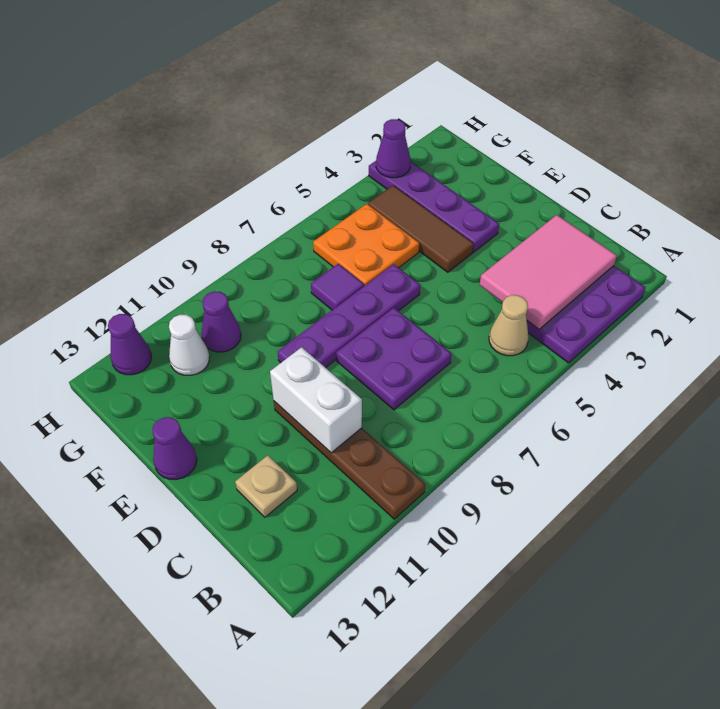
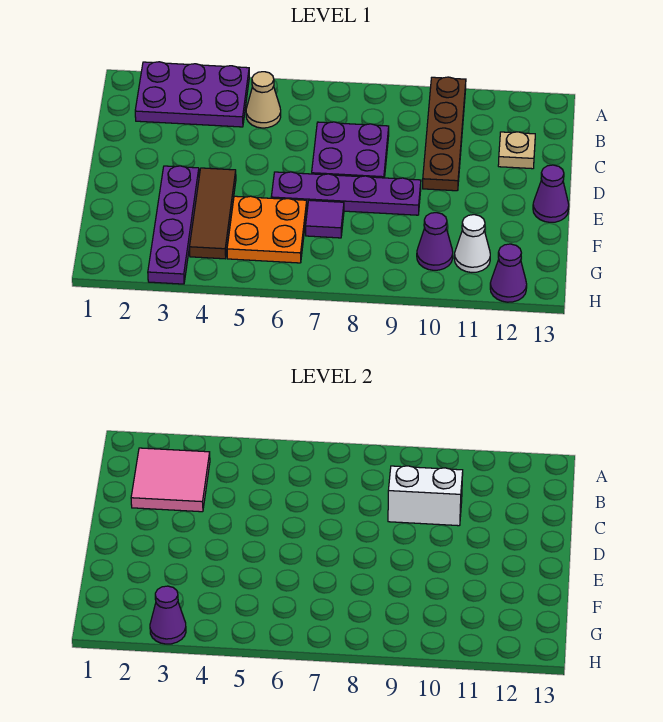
pink 2x3 tile [480,215,617,329] -> pink 2x2 tile [131,448,210,512]
white 1x2 brick [270,347,362,453] -> white 1x2 brick turned to [388,466,463,526]

